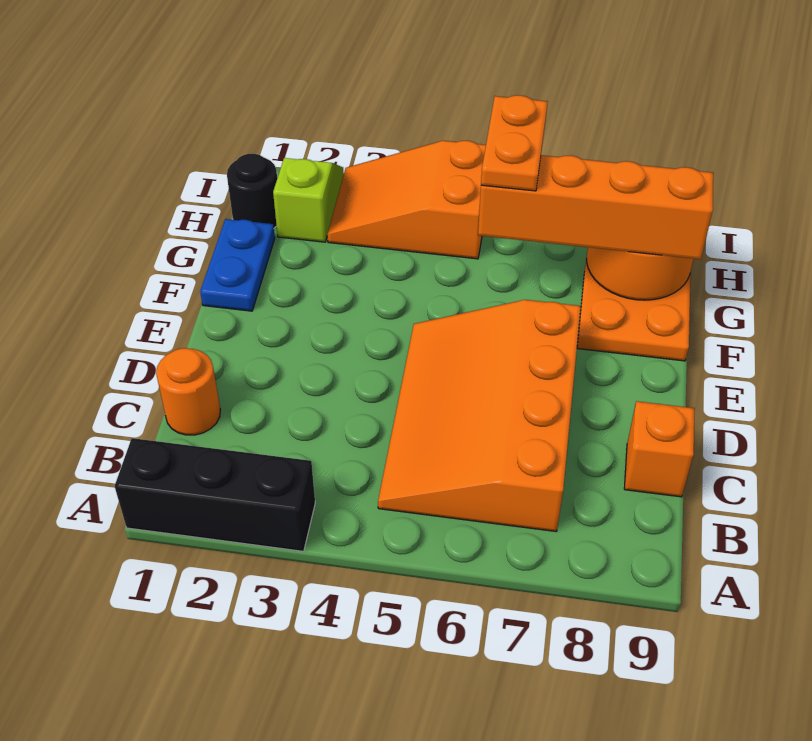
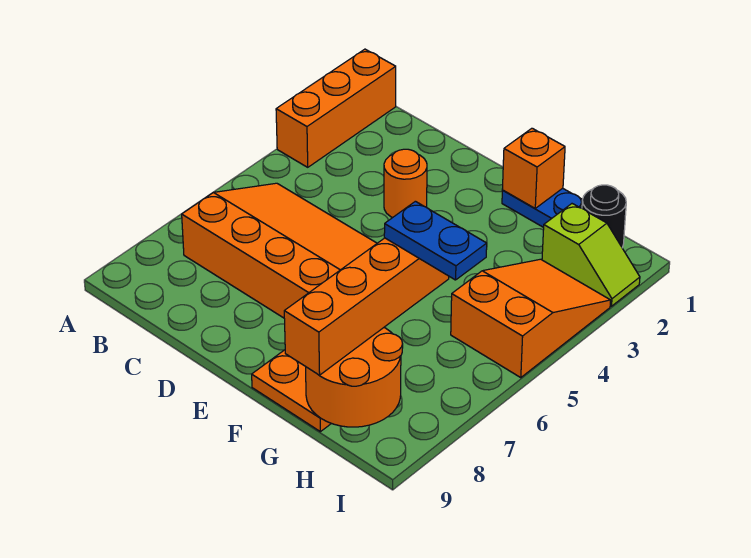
black 1x3 brick [115,438,315,551] -> orange 1x3 brick [276,49,396,167]
orange 1x1 round brick [156,348,220,435] -> orange 1x1 round brick moved to [384,149,427,218]
orange 1x1 brick [624,401,695,497] -> orange 1x1 brick moved to [502,128,565,208]
orange 1x2 plate [481,95,547,191] -> blue 1x2 plate [384,201,487,280]

